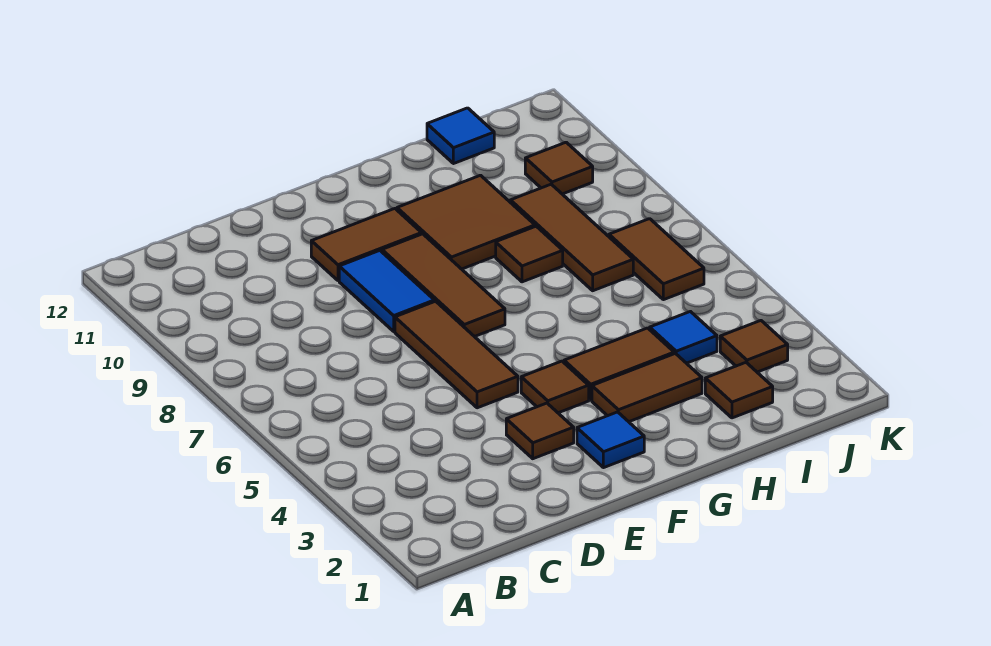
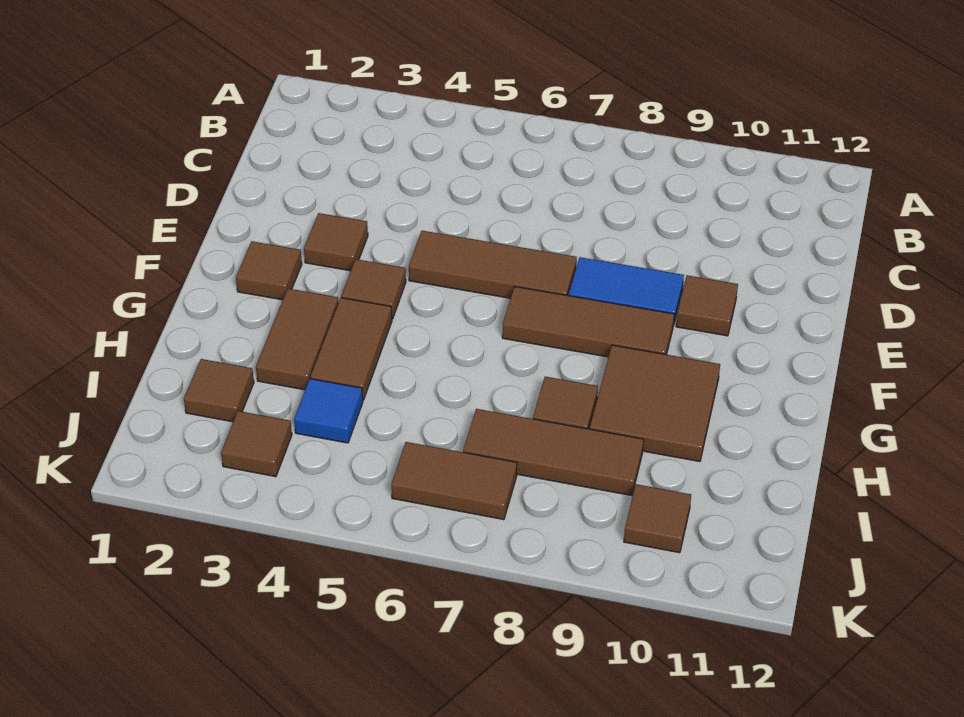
brown 1x2 tile [311,209,421,281] -> brown 1x1 tile [676,275,738,336]
blue 1x1 tile [577,412,644,468] -> brown 1x1 tile [236,241,302,300]
blue 1x1 tile [427,108,494,164] -> none

